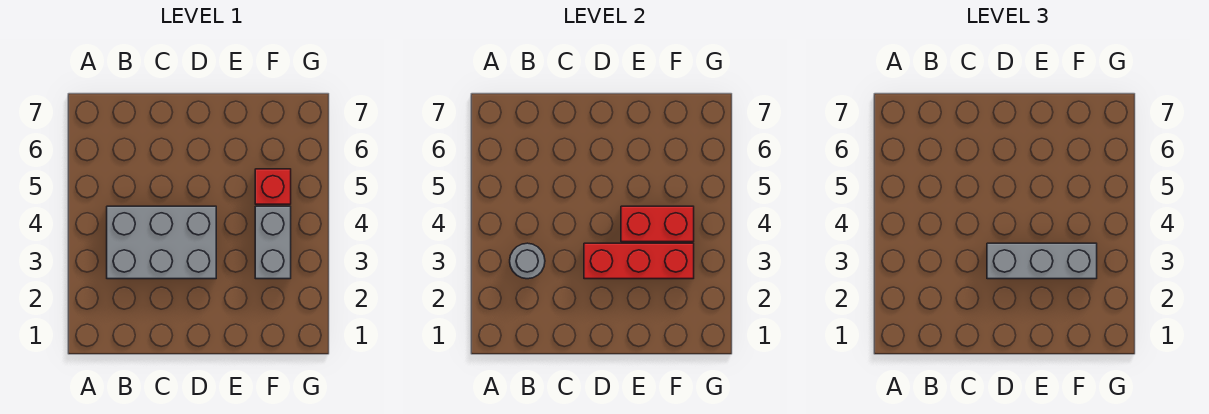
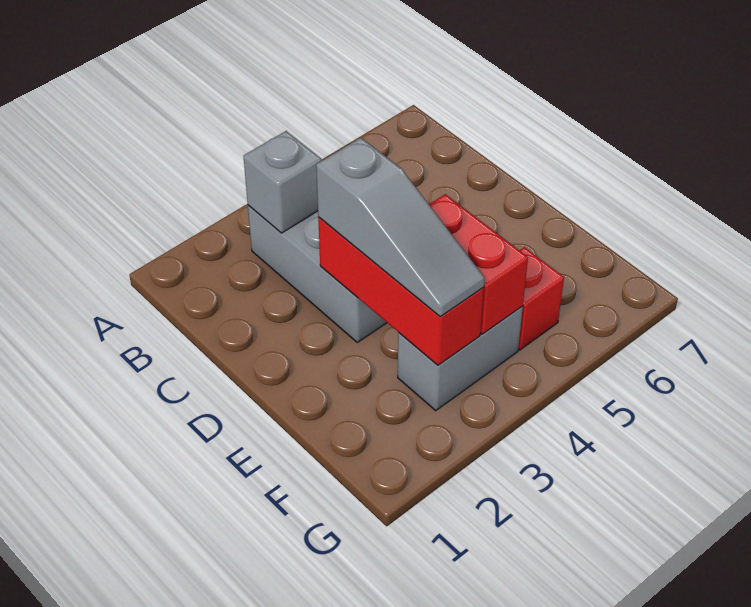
grey 1x1 round brick [510,243,545,279] -> grey 1x1 brick [244,131,321,233]
grey 1x3 brick [987,243,1097,279] -> grey 1x3 slope [316,138,485,317]

